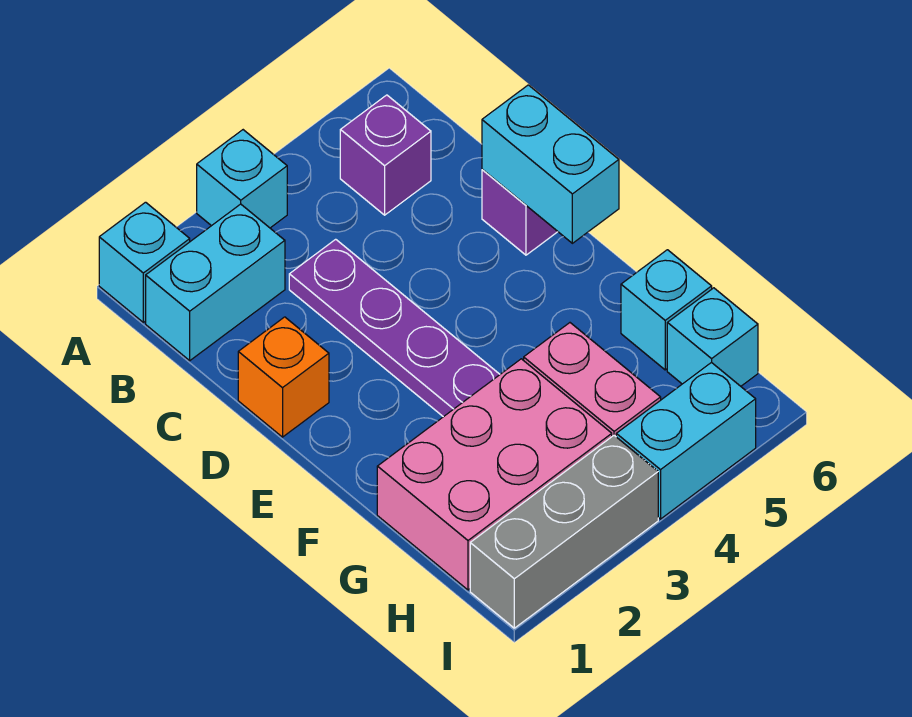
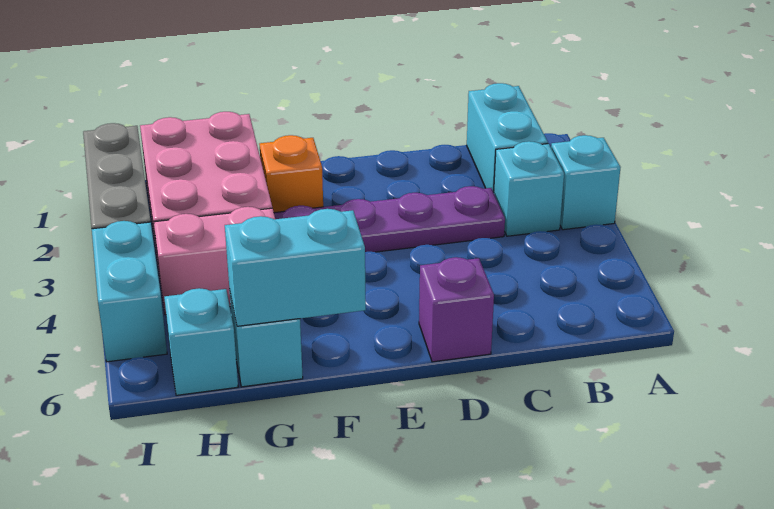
cyan 1x1 brick [99,202,190,322] -> cyan 1x1 brick moved to [494,141,564,236]
purple 1x1 brick [340,95,431,215] -> none
orange 1x1 brick [238,317,329,437] -> orange 1x1 brick moved to [259,135,323,213]
cyan 1x2 brick [482,85,619,243] -> cyan 1x2 brick moved to [225,209,366,326]

